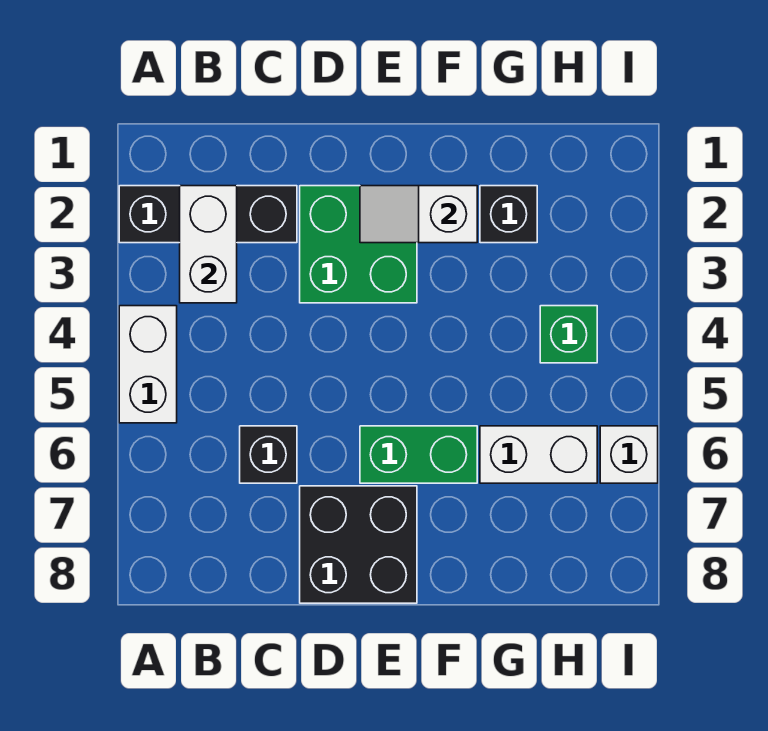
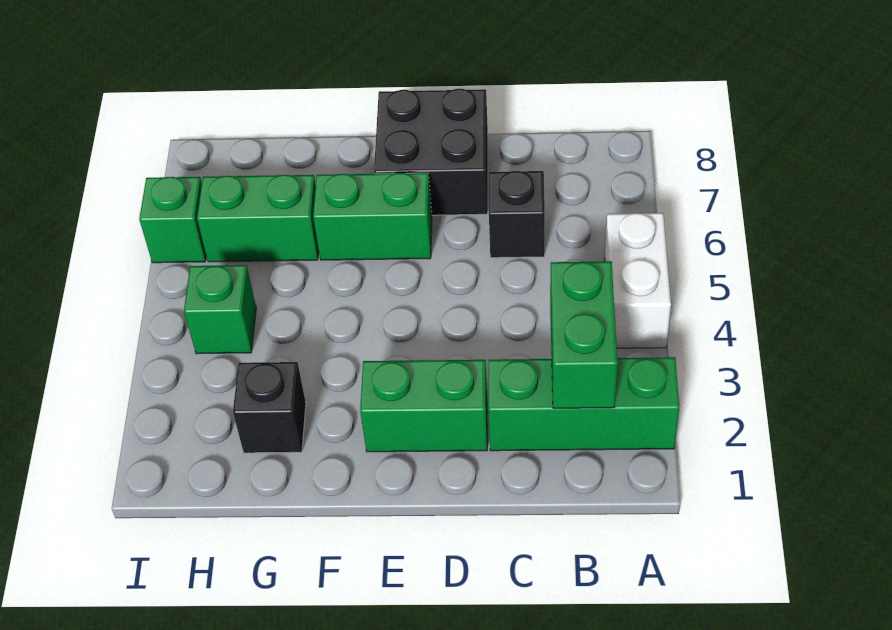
black 1x3 brick [119,186,297,243] -> green 1x3 brick [488,357,679,451]
white 1x2 brick [180,186,237,303] -> green 1x2 brick [550,261,618,408]
green 2x2 brick [300,186,417,303] -> green 1x2 brick [360,360,487,452]
white 1x2 slope [360,186,477,243] -> none
white 1x2 brick [480,426,597,483] -> green 1x2 brick [197,175,319,262]
white 1x1 brick [600,426,658,483] -> green 1x1 brick [139,177,206,263]

